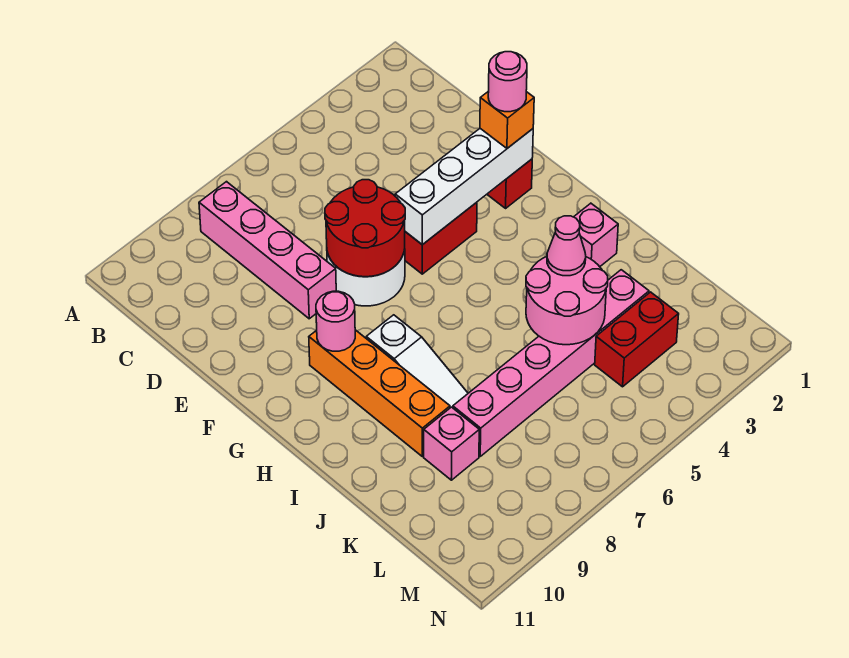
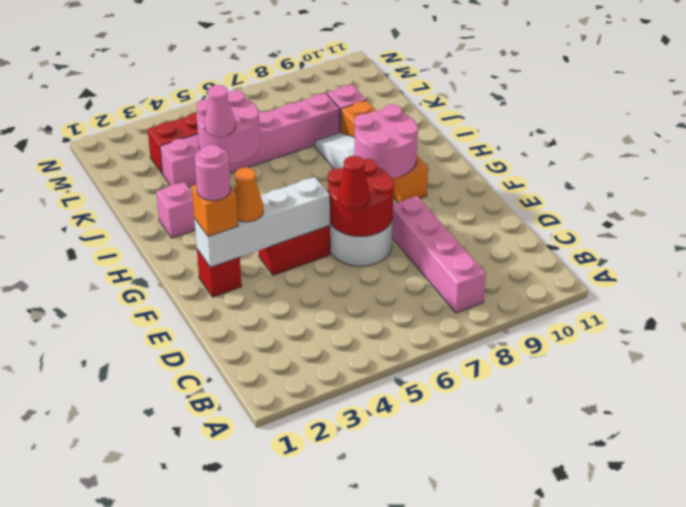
none -> red 1x1 cone [338,156,370,210]
none -> orange 1x1 cone [234,167,263,222]
pink 1x1 round brick [316,291,355,351] -> pink 2x2 round brick [355,104,418,178]

